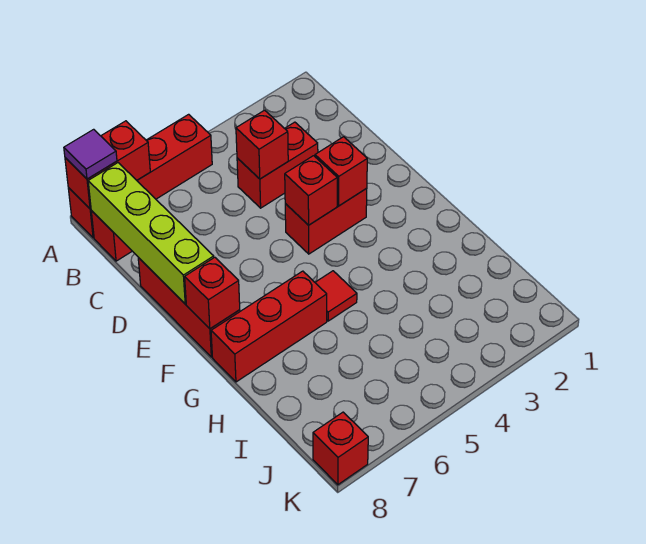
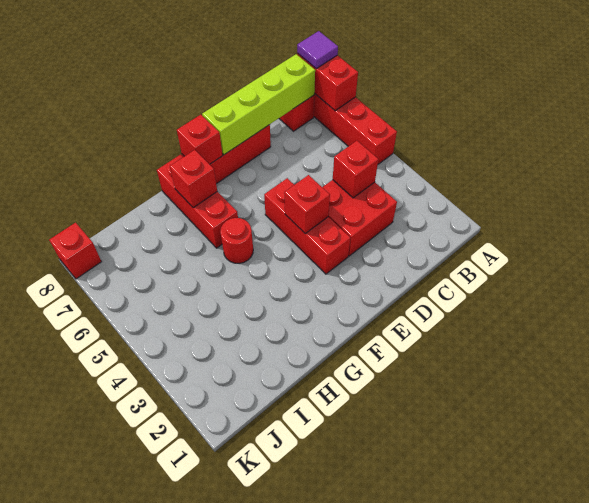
red 1x2 brick [237,122,318,208] -> red 2x2 brick [322,180,397,256]
red 1x2 brick [285,188,367,254] -> red 1x3 brick [264,178,350,274]
red 1x1 brick [315,137,367,206] -> red 1x1 brick moved to [170,150,217,208]
red 1x1 tile [315,271,357,321] -> red 1x1 round brick [220,218,253,263]

